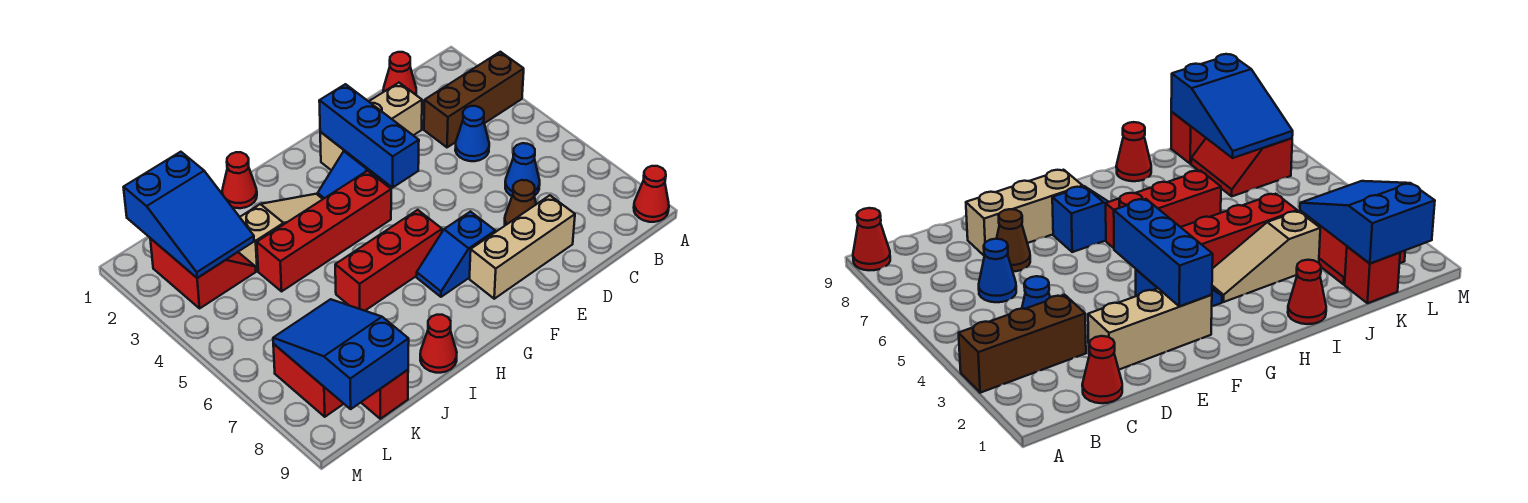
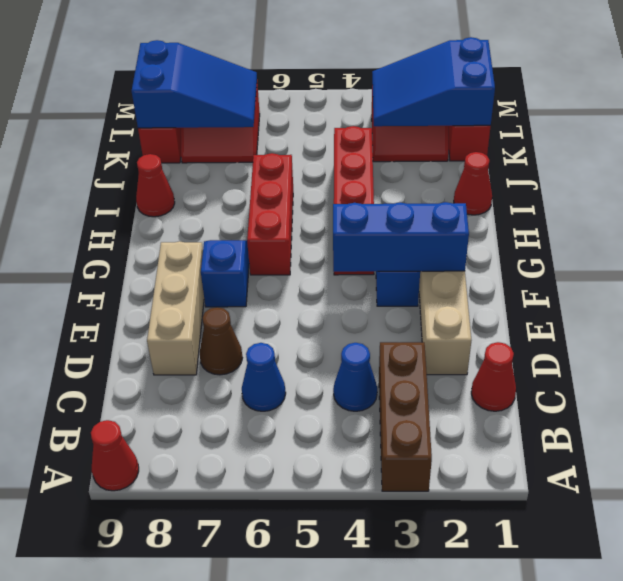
tan 1x3 slope [239,194,323,271] -> none

